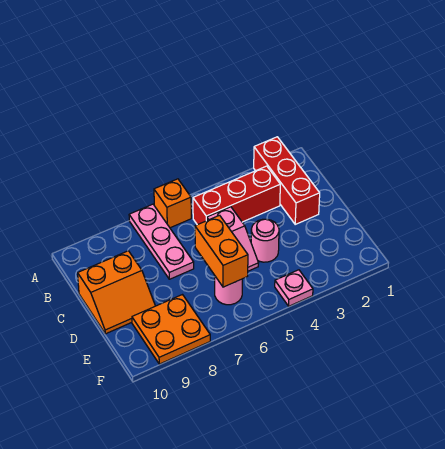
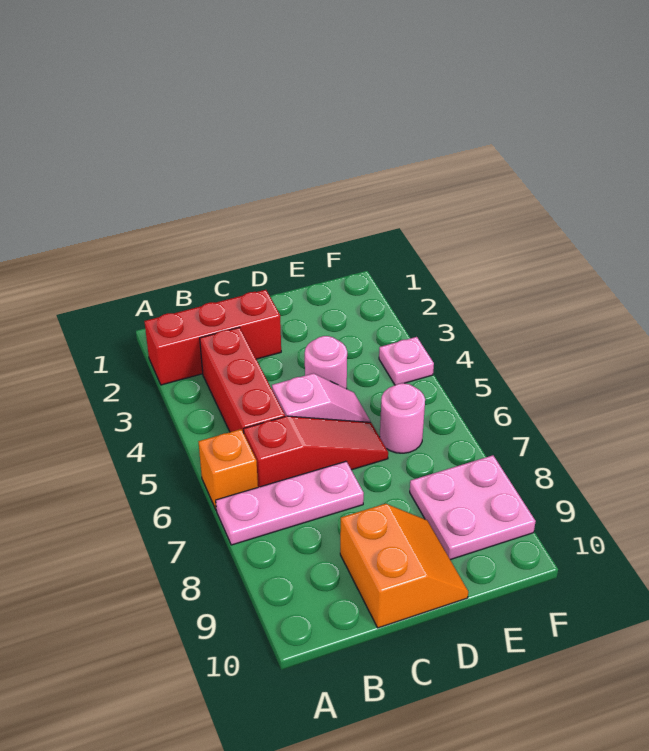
none -> red 1x3 slope [244,416,388,487]
orange 1x2 brick [195,215,248,287] -> none
orange 2x2 plate [132,295,210,364] -> pink 2x2 plate [410,455,536,560]

